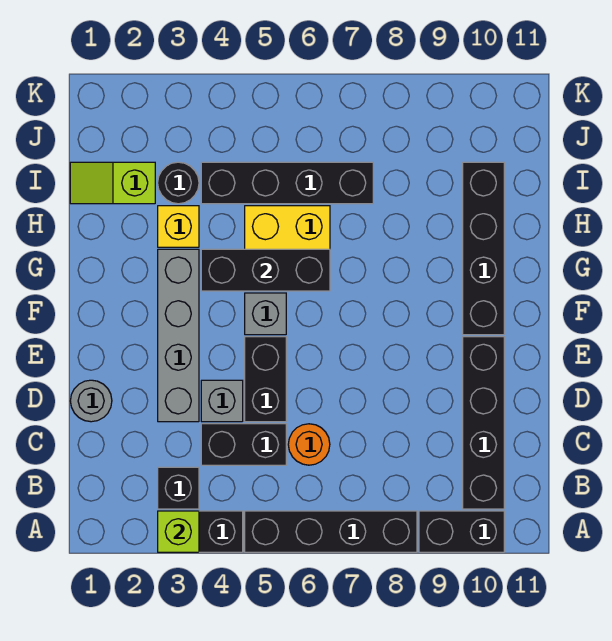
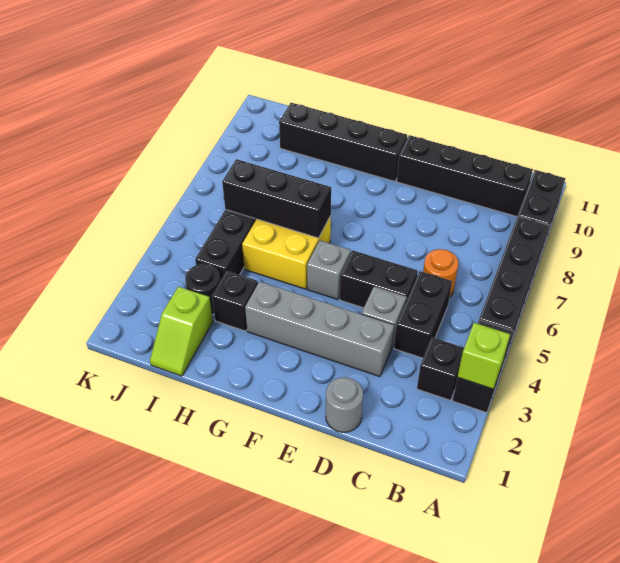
black 1x3 brick [201,249,330,291] -> black 1x3 brick turned to [222,159,331,238]
yellow 1x1 brick [158,206,199,247] -> black 1x1 brick [212,271,258,331]

